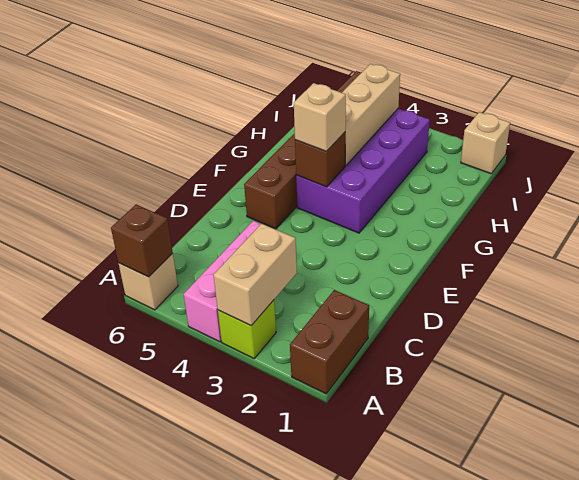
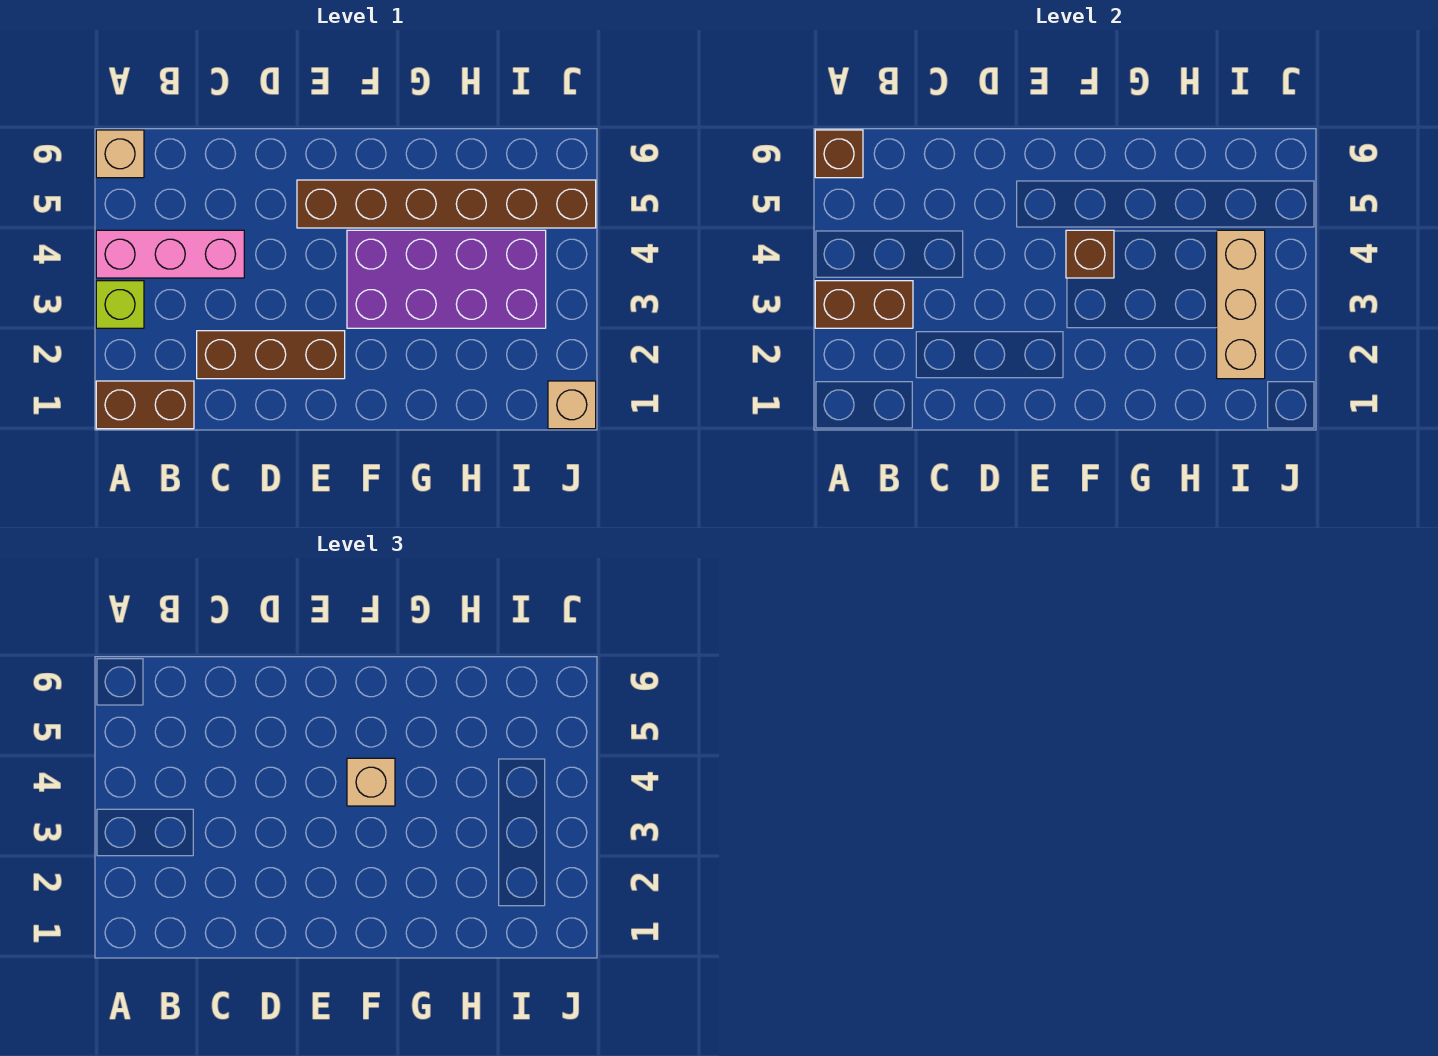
tan 1x2 brick [213,223,297,326] -> brown 1x2 brick [815,281,913,328]
none -> brown 1x3 brick [197,331,345,379]
tan 1x3 brick [342,64,400,165] -> tan 1x3 brick turned to [1217,230,1265,379]

